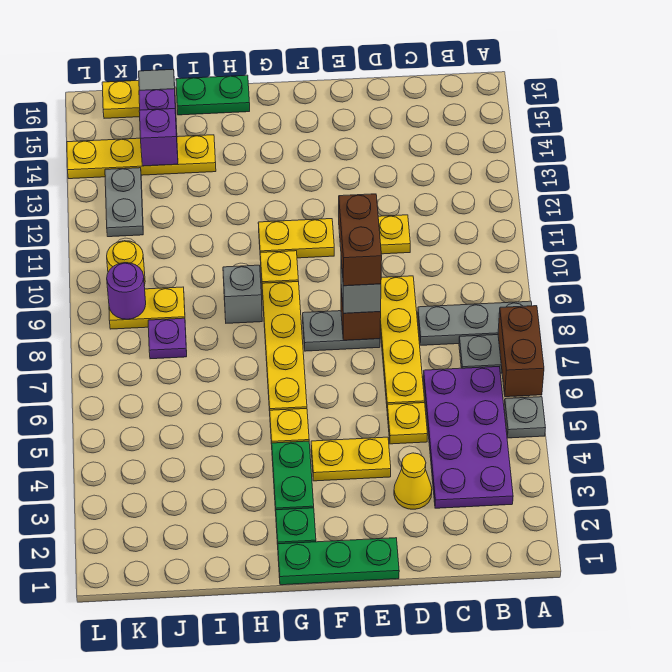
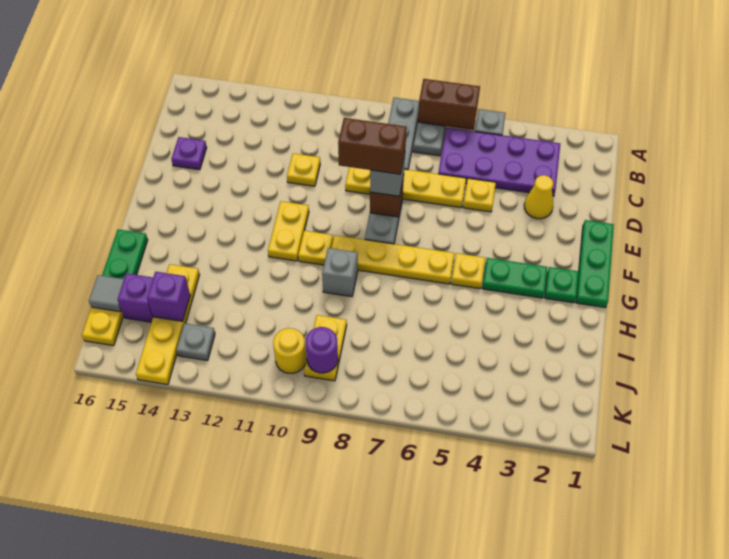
yellow 1x2 plate [311,437,391,481] -> none
purple 1x1 plate [148,318,187,359] -> purple 1x1 plate moved to [171,137,207,170]
grey 1x2 plate [105,168,143,237] -> grey 1x1 plate [176,323,215,361]

